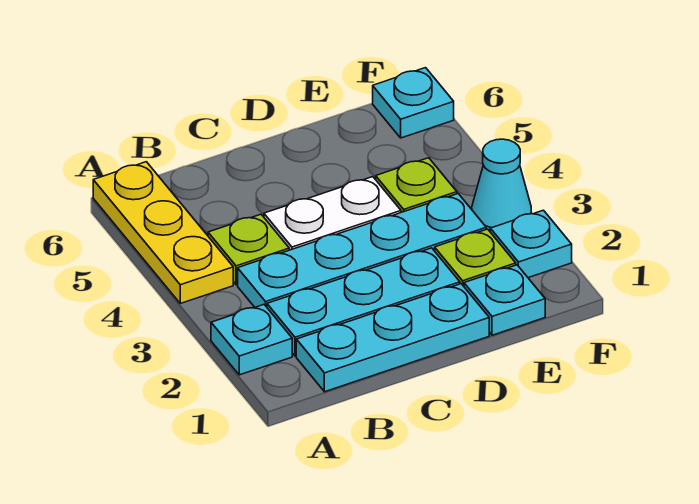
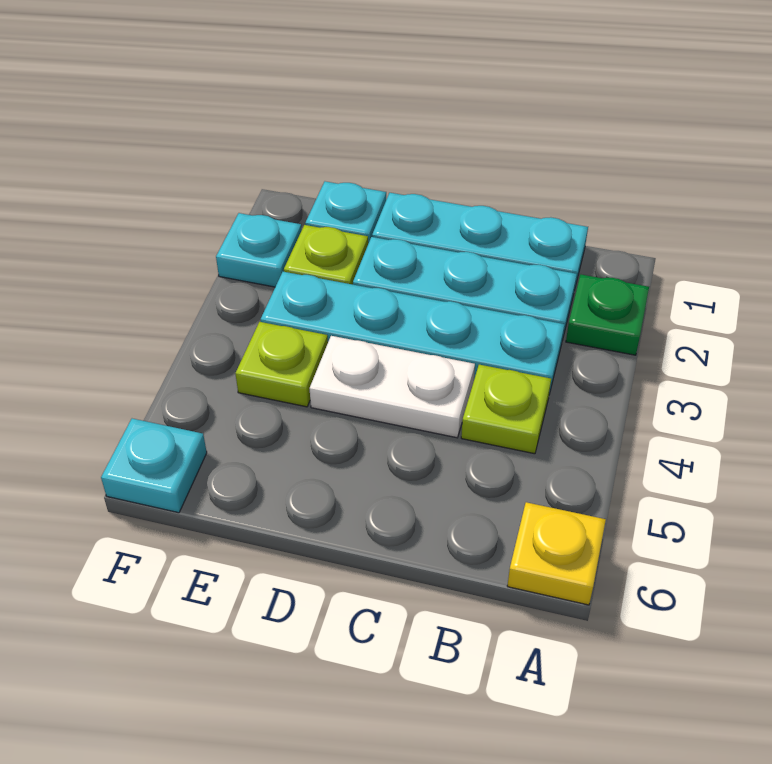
cyan 1x1 plate [211,305,292,375] -> green 1x1 plate [566,275,649,355]
yellow 1x3 plate [93,162,233,304] -> yellow 1x1 plate [507,502,606,605]
cyan 1x1 cone [472,139,531,231] -> none

